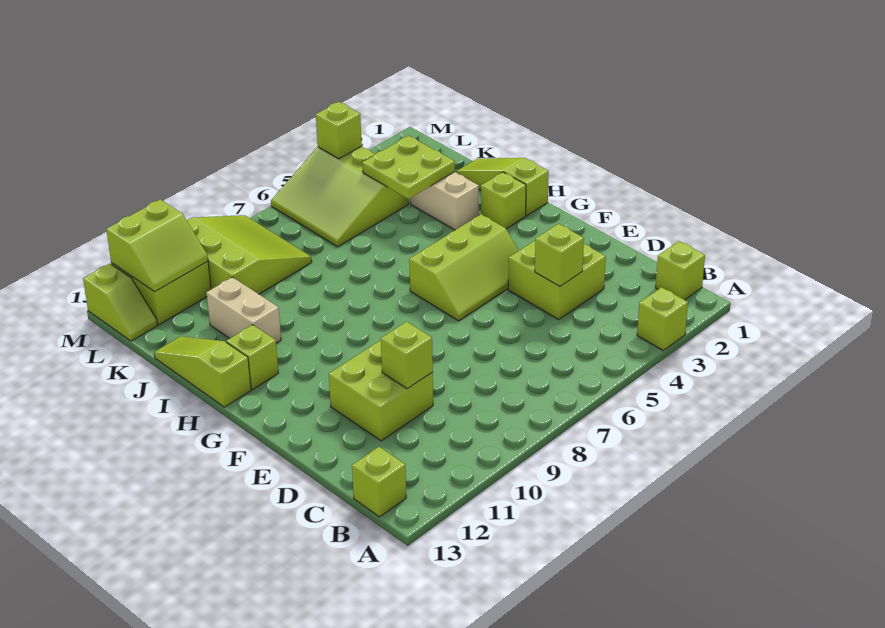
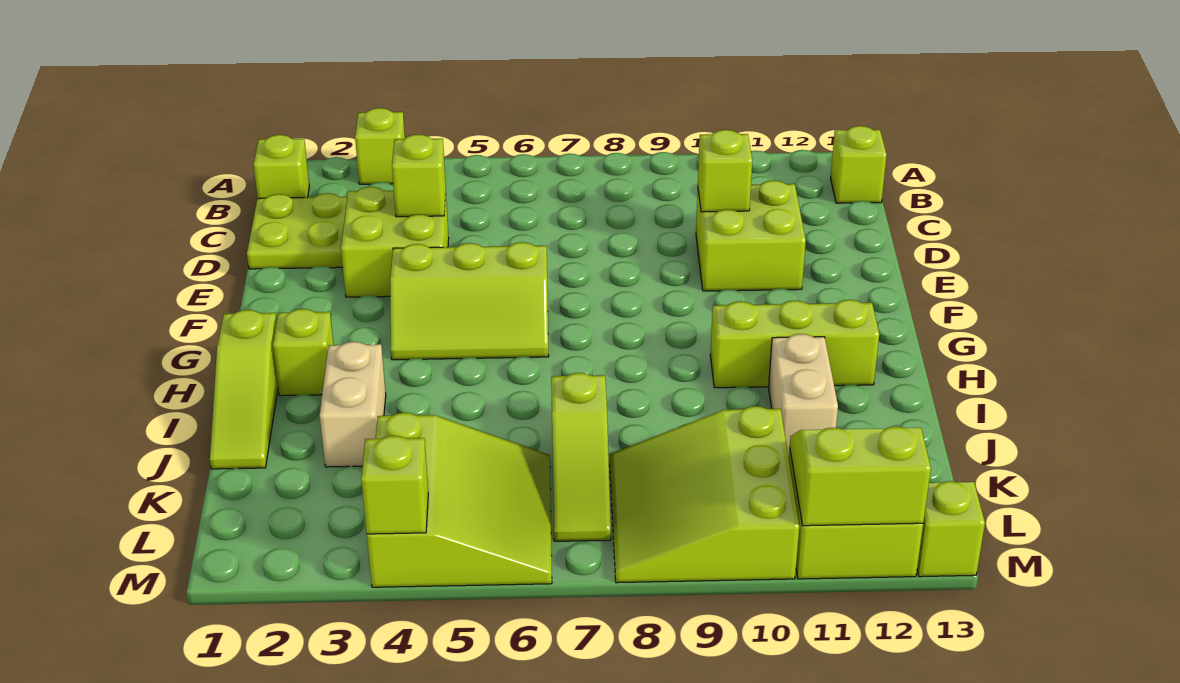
lime 2x3 slope [409,214,519,321] -> lime 2x3 slope turned to [390,242,549,360]
lime 1x1 brick [226,325,278,390] -> lime 1x3 brick [710,299,879,388]
lime 1x3 slope [154,336,251,407] -> lime 1x3 slope moved to [551,373,611,541]
lime 2x2 plate [362,136,455,199] -> lime 2x2 plate moved to [247,193,347,269]

